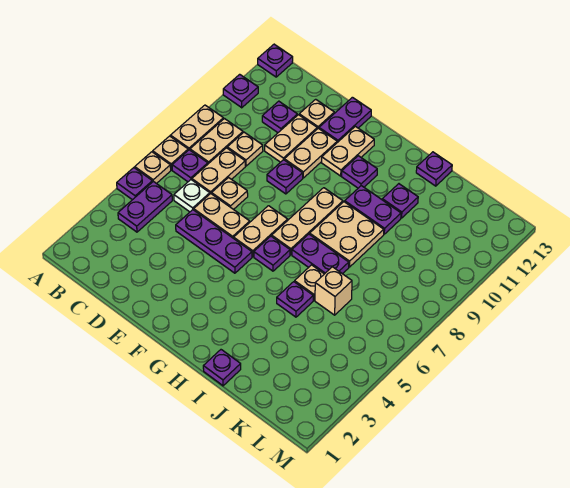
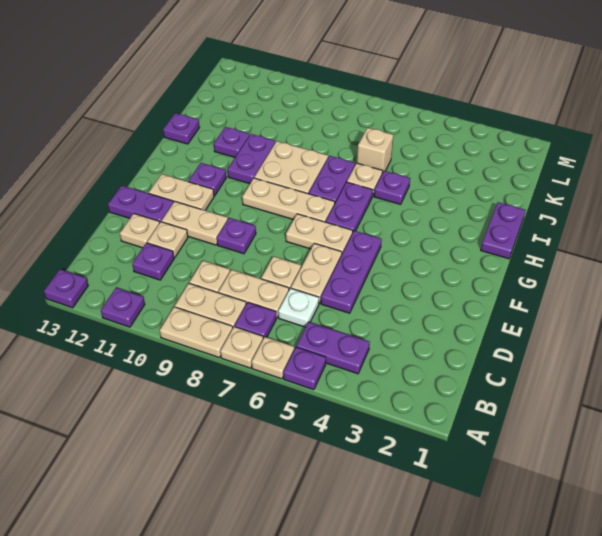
tan 1x2 plate [265,115,317,162] -> tan 1x1 plate [147,222,188,258]
purple 1x1 plate [254,236,290,271] -> purple 1x2 plate [326,182,373,233]
purple 1x1 plate [203,350,241,386] -> purple 1x2 plate [481,202,525,259]

